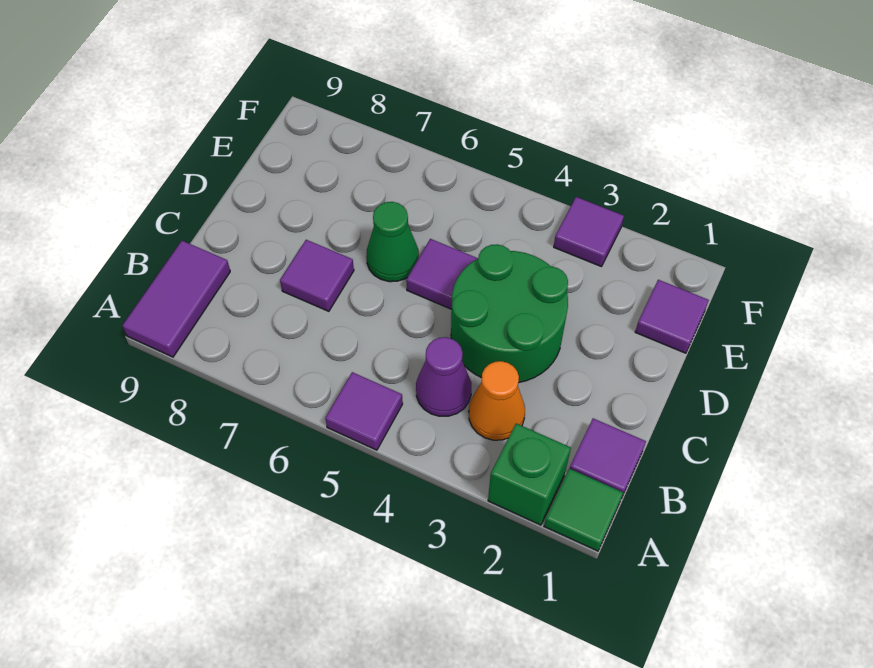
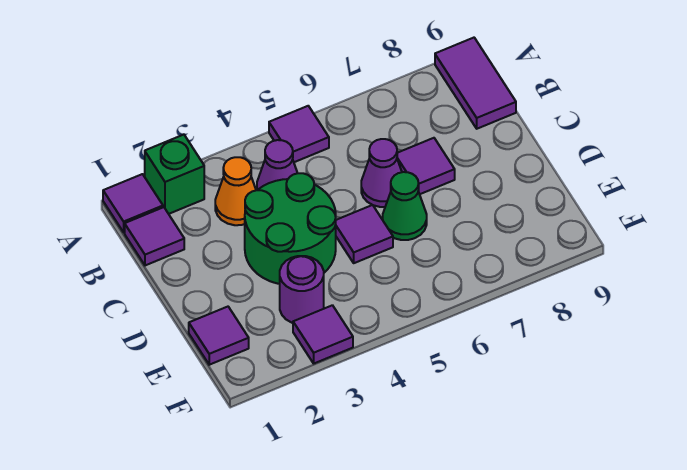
green 1x1 tile [544,468,623,551] -> purple 1x1 tile [103,174,163,232]
none -> purple 1x1 cone [361,139,402,207]
none -> purple 1x1 round brick [280,256,324,323]

